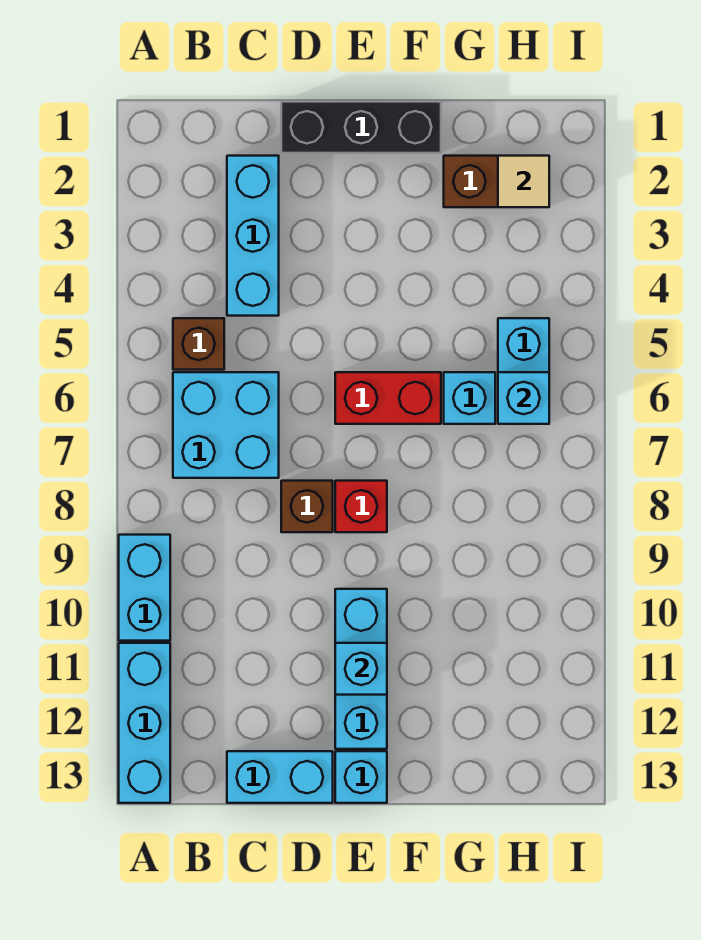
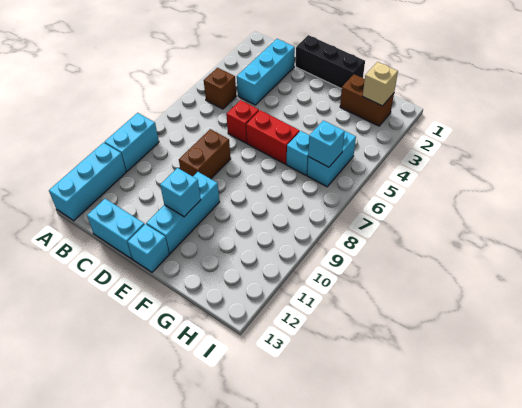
cyan 2x2 brick [173,372,279,478] -> none
brown 1x1 brick [281,481,333,532] -> brown 1x2 brick [179,129,231,179]
red 1x1 brick [335,481,387,532] -> red 1x1 brick moved to [226,100,259,143]
tan 1x1 tile [498,156,549,207] -> tan 1x1 brick [363,62,398,106]

